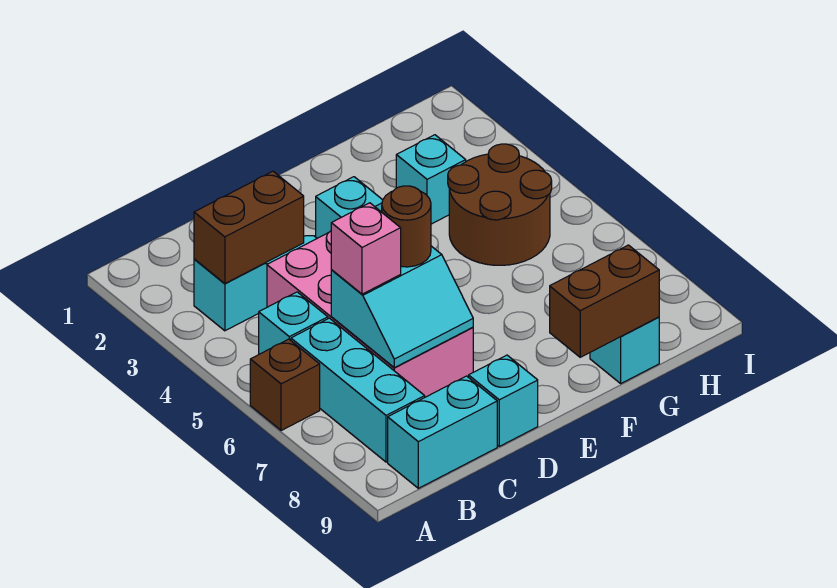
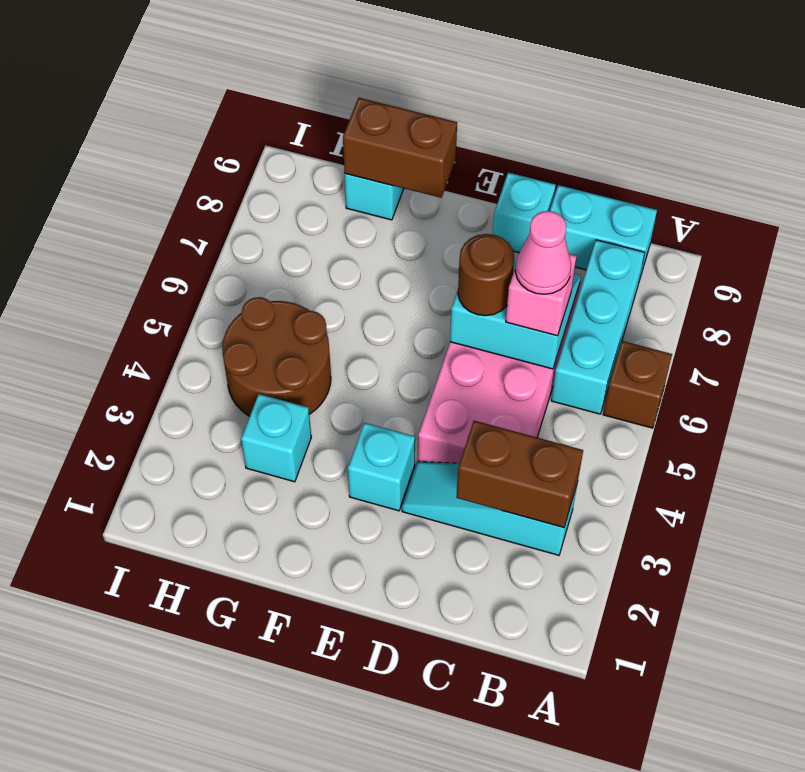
cyan 1x1 brick [259,292,328,354] -> none
none -> pink 1x1 cone [515,211,571,294]

